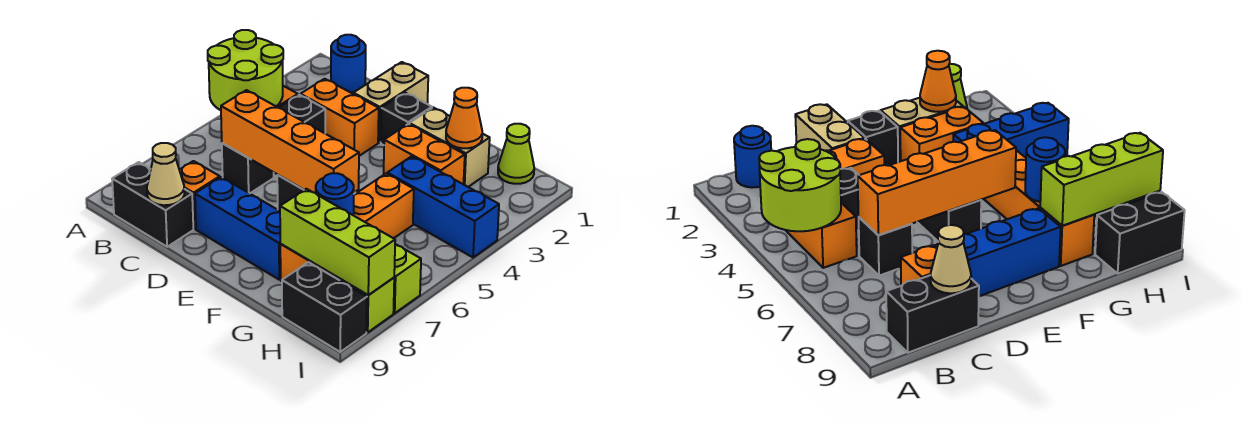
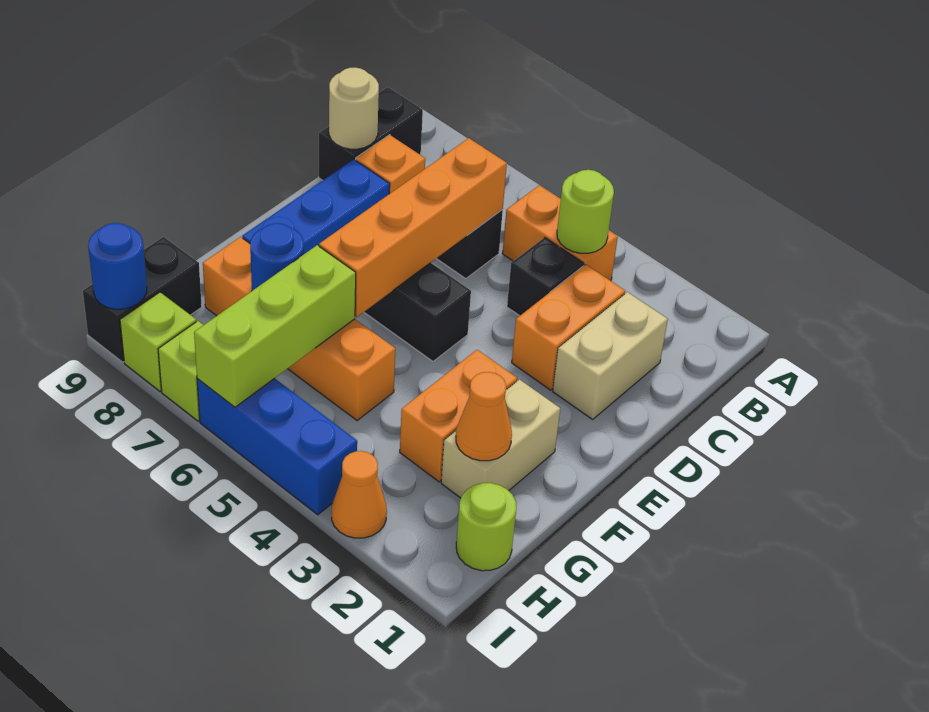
lime 2x2 round brick [208,30,283,110] -> lime 1x1 round brick [557,170,614,253]
blue 1x1 round brick [331,35,366,93] -> blue 1x1 round brick moved to [88,223,147,309]
tan 1x1 cone [147,143,184,205] -> tan 1x1 round brick [329,68,379,149]
tan 1x2 brick [353,62,428,143] -> tan 1x2 brick turned to [553,292,668,419]
black 1x1 brick [381,93,432,145] -> none
blue 1x3 brick [387,156,499,257] -> blue 1x3 brick turned to [197,378,357,515]
lime 1x3 brick [280,189,395,295] -> lime 1x3 brick moved to [194,245,356,407]
lime 1x1 cone [498,124,534,184] -> lime 1x1 round brick [456,483,516,571]
none -> orange 1x1 cone [332,451,387,538]

